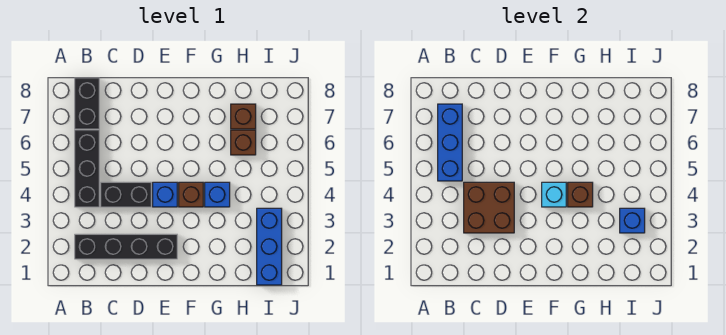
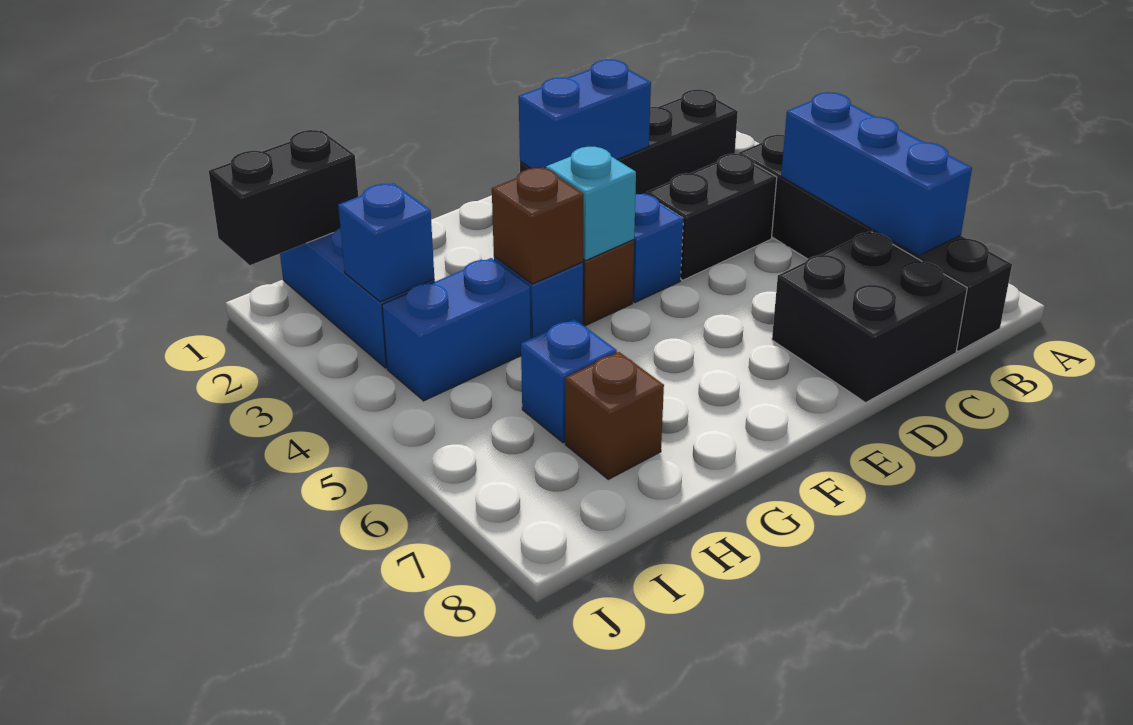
brown 2x2 brick [464,182,514,233] -> none
none -> black 2x2 brick [772,231,967,403]
none -> blue 1x2 brick [519,60,651,169]
none -> blue 1x2 brick [382,258,531,401]
brown 1x1 brick [231,130,256,155] -> blue 1x1 brick [521,319,617,443]
none -> black 1x2 brick [209,130,358,265]

